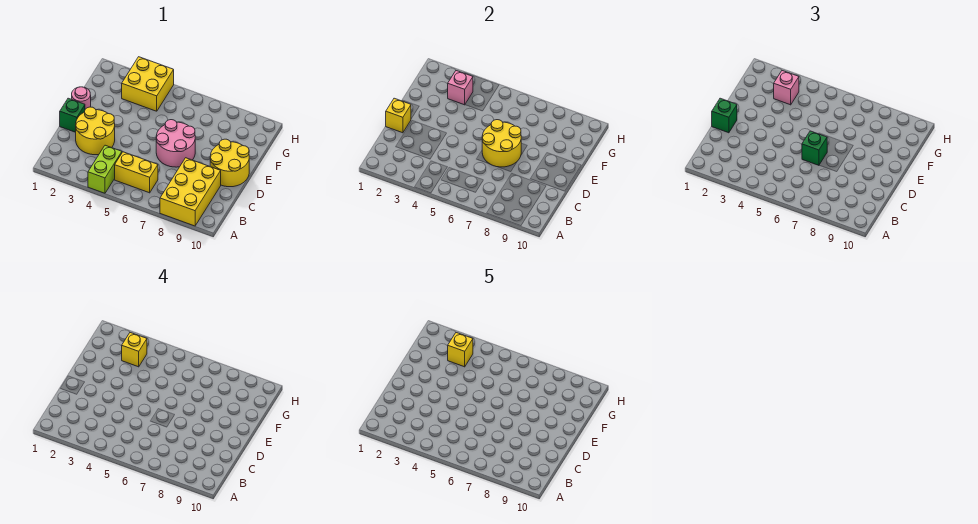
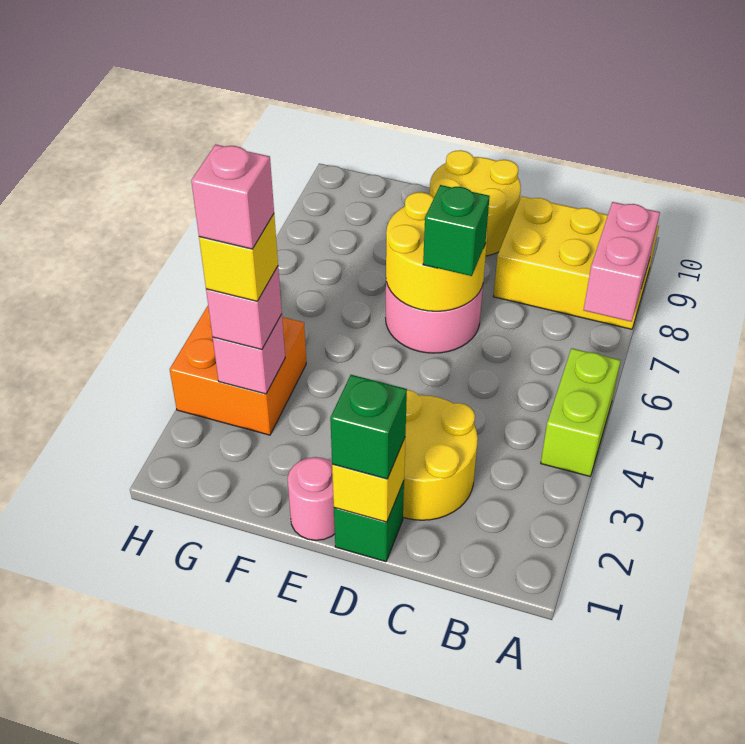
lime 1x2 brick [88,145,122,193] -> lime 1x2 brick turned to [541,348,621,476]
none -> pink 1x2 brick [584,202,660,322]
yellow 1x2 brick [115,152,158,193] -> none
yellow 2x2 brick [122,57,174,111] -> orange 2x2 brick [170,306,306,435]
yellow 1x1 brick [448,333,473,367] -> pink 1x1 brick [191,144,274,249]

